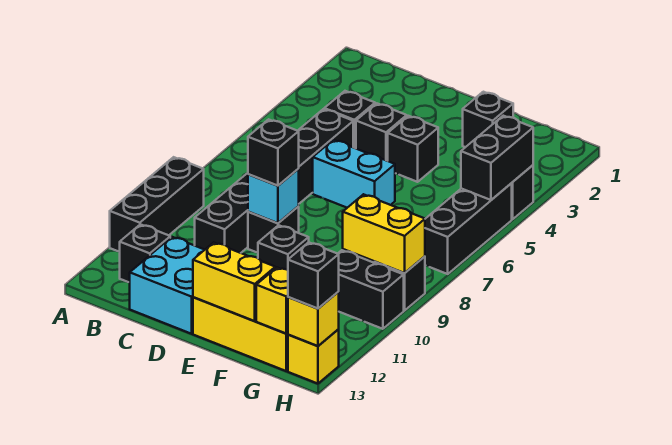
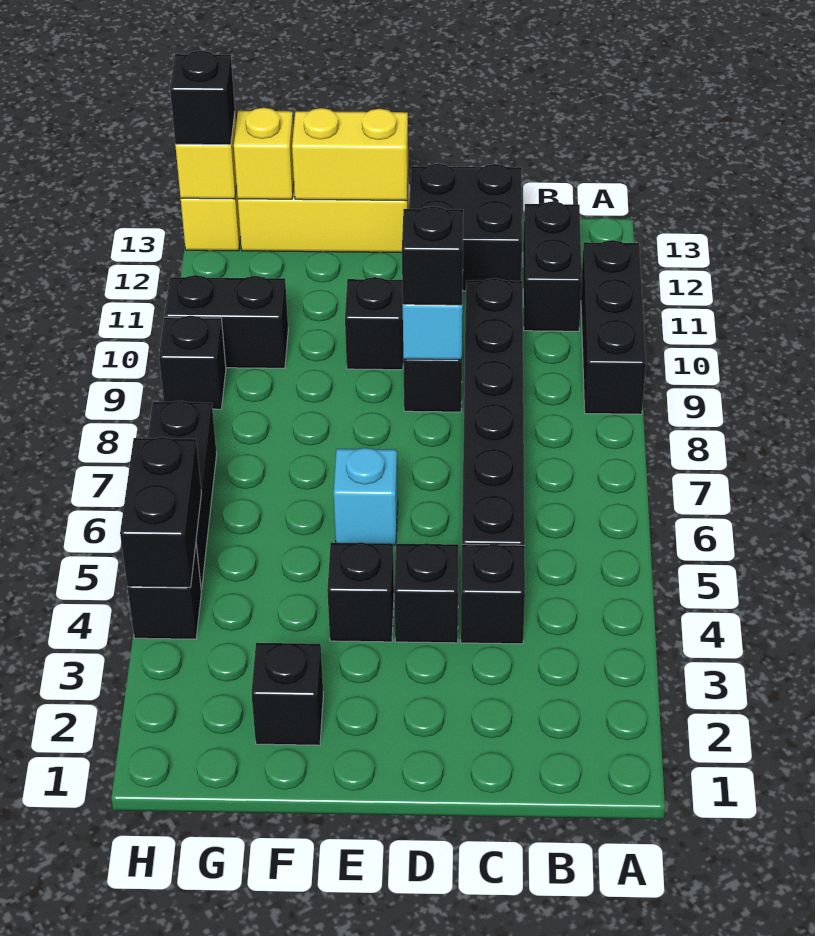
black 1x1 brick [120,224,170,282] -> black 1x2 brick [523,201,582,331]
cyan 2x2 brick [130,237,204,334] -> black 2x2 brick [409,164,522,291]
cyan 1x2 brick [313,140,395,208] -> cyan 1x1 brick [334,448,398,545]
yellow 1x2 brick [343,194,425,273] -> none

